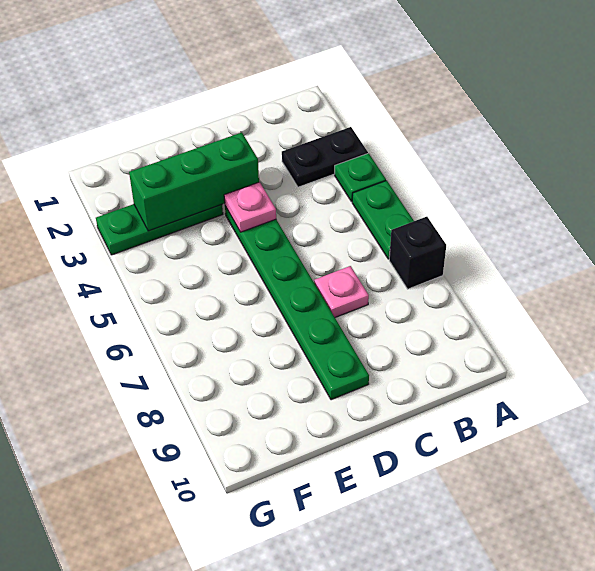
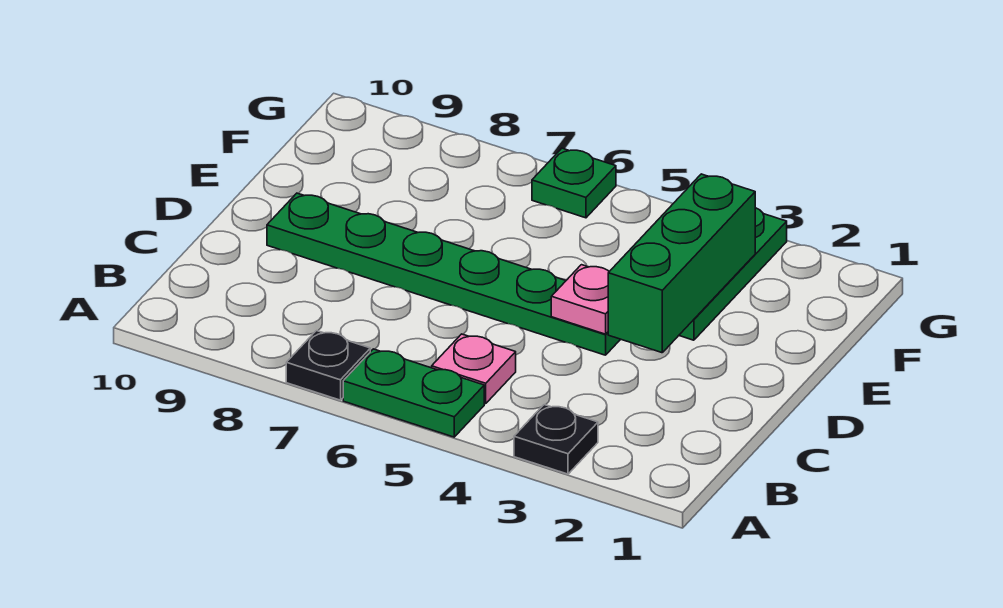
black 1x2 plate [282,127,368,187] -> black 1x1 plate [514,405,598,474]
green 1x1 plate [335,153,386,202] -> green 1x1 plate moved to [532,148,616,218]
black 1x1 brick [389,217,446,289] -> black 1x1 plate [286,331,370,400]
pink 1x1 plate [314,266,369,318] -> pink 1x1 plate moved to [432,334,516,404]

